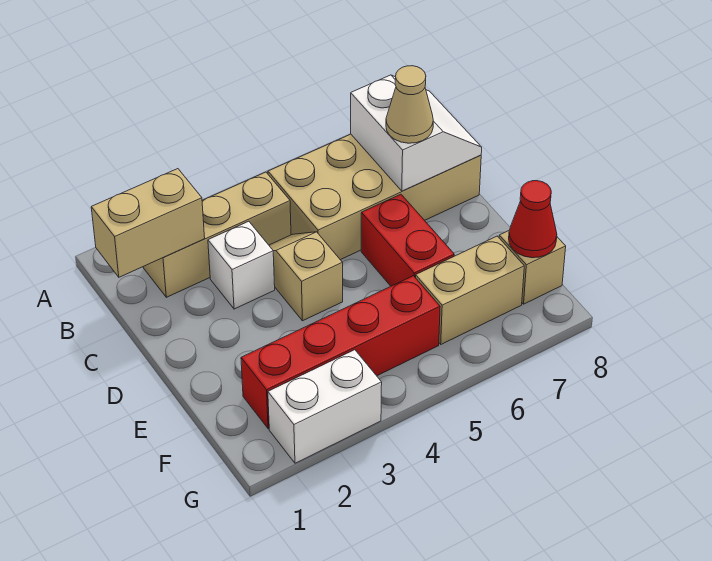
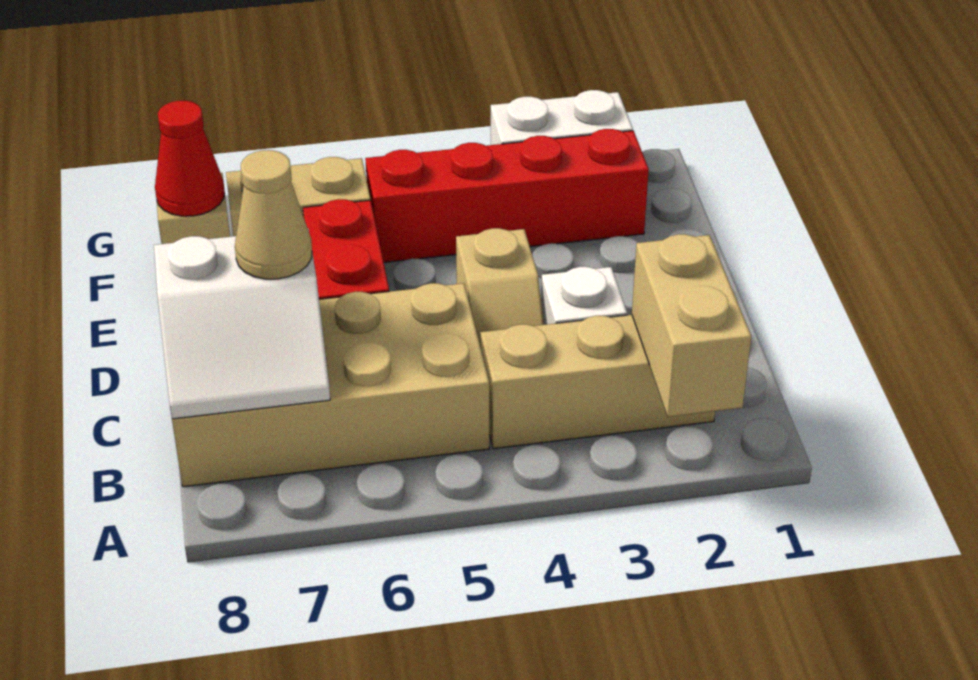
tan 1x2 brick [91,169,205,277] -> tan 1x2 brick turned to [632,234,751,417]
white 2x2 slope [351,75,482,191] -> white 2x2 slope turned to [154,229,330,419]

